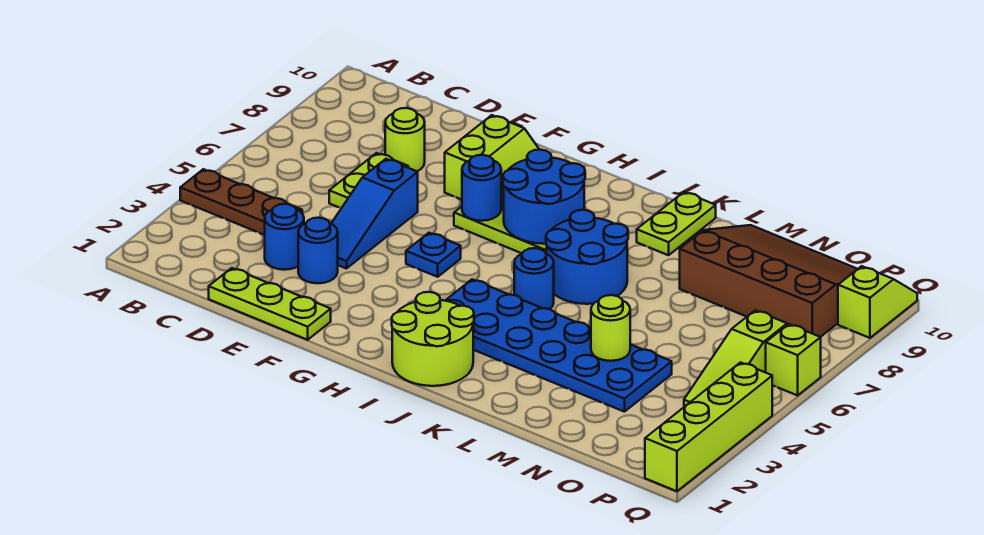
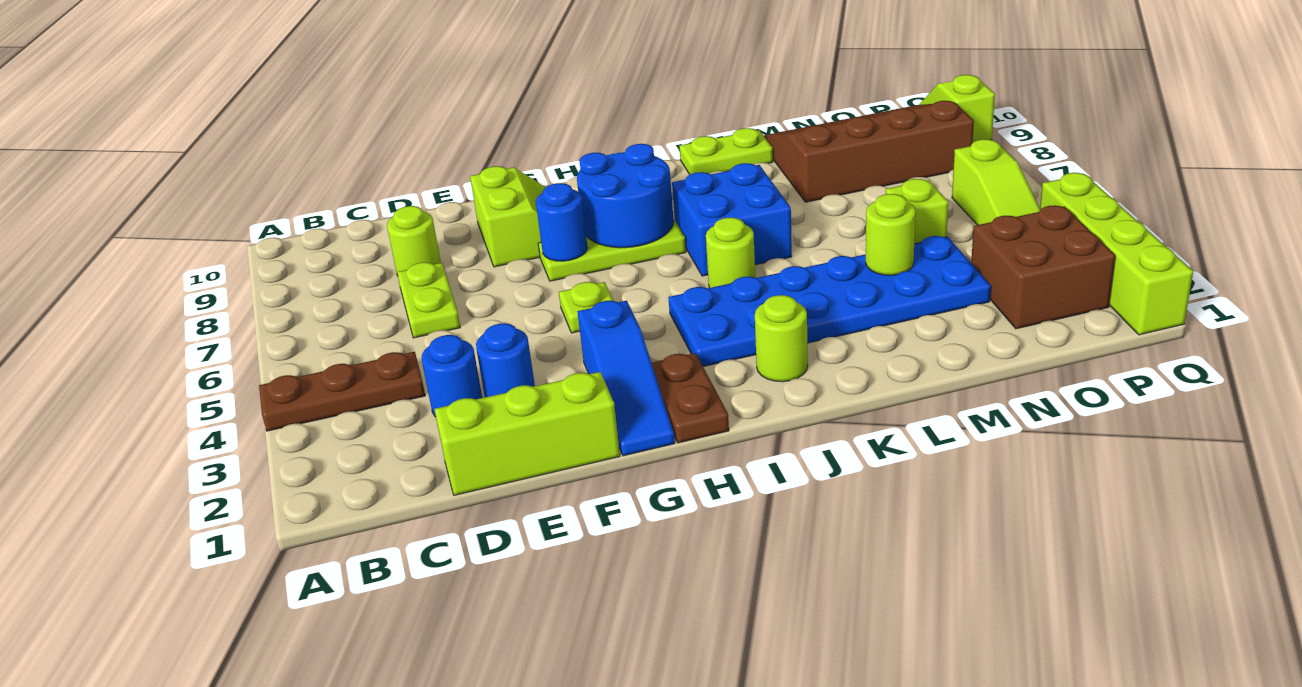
lime 1x3 plate [209,268,331,340] -> lime 1x3 brick [434,372,620,495]
blue 1x3 slope [331,159,418,269] -> blue 1x3 slope moved to [577,301,675,456]
blue 1x1 plate [406,233,461,277] -> lime 1x1 plate [559,282,614,333]
none -> brown 1x2 plate [652,353,729,443]
lime 2x2 round brick [392,292,474,386] -> lime 1x1 round brick [755,295,808,382]
blue 1x1 round brick [514,248,554,309] -> lime 1x1 round brick [706,217,755,288]
blue 2x2 round brick [546,210,628,304] -> blue 2x2 brick [672,163,792,276]
lime 1x2 plate [637,192,716,255] -> lime 1x2 plate turned to [679,128,773,175]
none -> brown 2x2 brick [971,205,1116,329]
lime 1x1 brick [766,324,821,395] -> lime 1x1 brick moved to [886,179,948,244]

